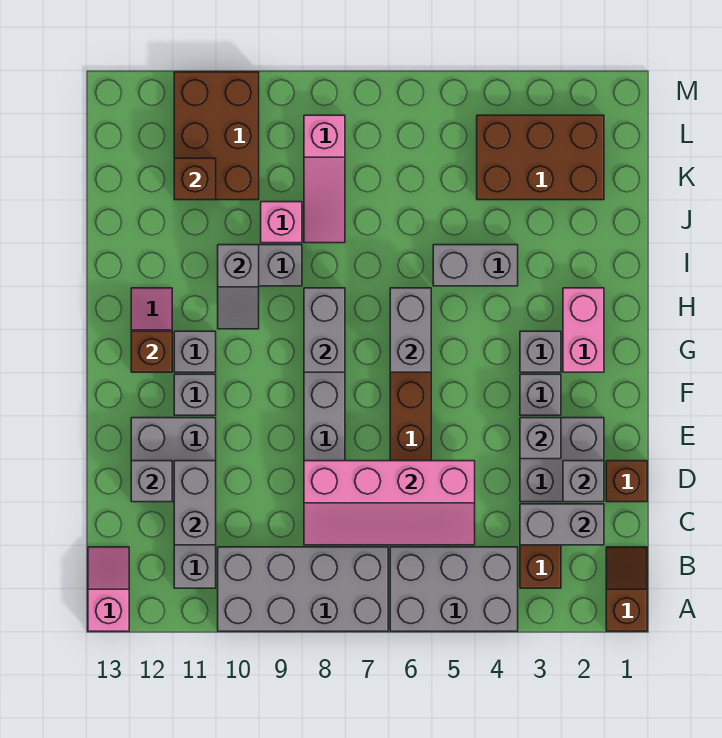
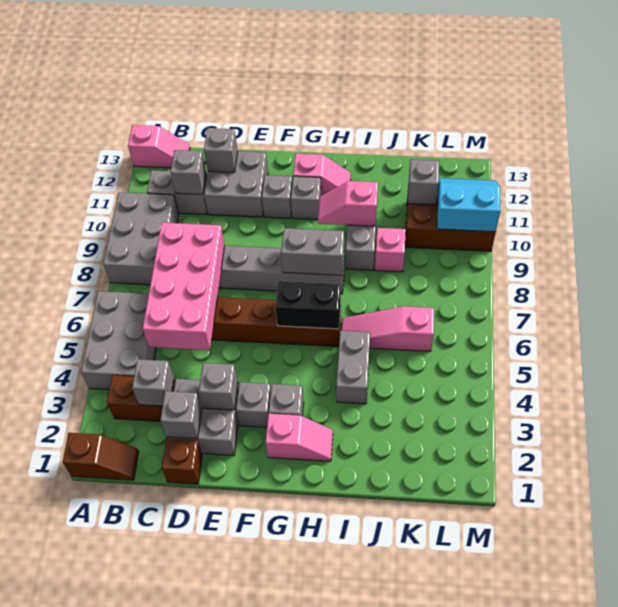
grey 2x4 brick [218,547,388,631] -> grey 2x3 brick [103,192,179,285]
grey 1x2 brick [520,504,604,545] -> grey 1x1 brick [132,359,174,406]
pink 2x4 slope [304,461,475,545] -> pink 2x4 brick [143,223,225,350]
grey 1x2 brick [174,461,216,545] -> grey 1x1 brick [171,150,206,195]
pink 1x2 brick [563,288,604,372] -> pink 1x2 slope [266,414,333,461]
grey 1x2 brick [390,288,431,372] -> black 1x2 brick [275,281,341,329]
brown 1x1 brick [131,331,172,372] -> none
grey 1x2 slope [218,245,259,329] -> pink 1x2 slope [318,181,378,226]
pink 1x3 slope [304,115,345,243] -> pink 1x3 slope moved to [341,306,434,351]
brown 2x3 brick [477,115,604,200] -> none
brown 1x1 brick [174,158,216,200] -> grey 1x1 brick [408,159,439,205]
none -> cyan 2x2 slope [437,178,500,232]

